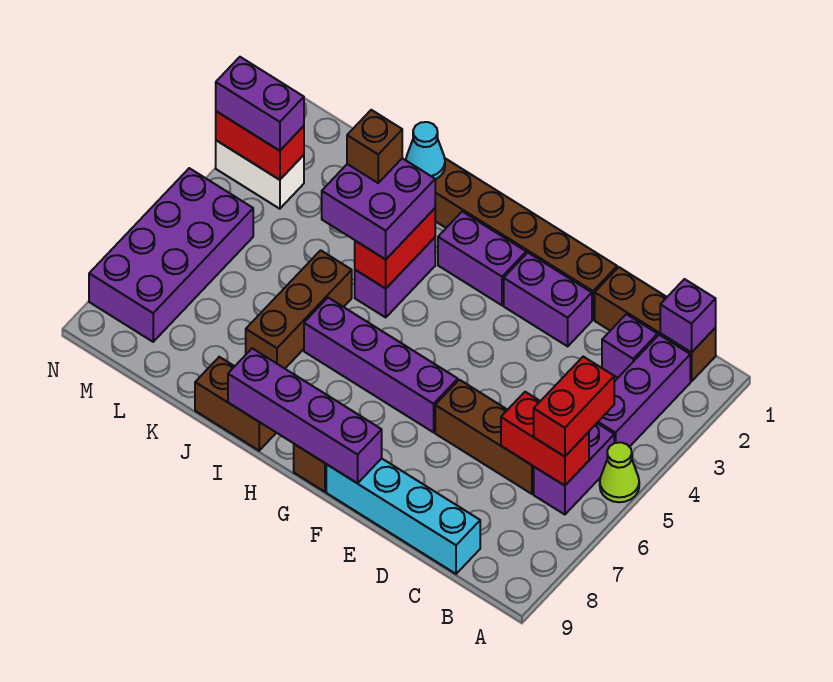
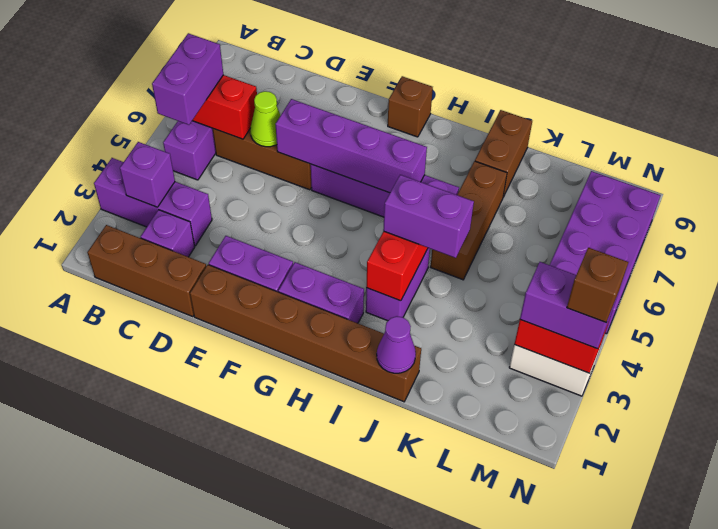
lime 1x1 cone [600,442,639,502] -> lime 1x1 cone moved to [251,91,281,147]
purple 1x1 brick [660,279,716,353] -> purple 1x1 brick moved to [120,142,175,207]
purple 1x3 brick [597,335,690,447] -> purple 1x3 brick turned to [94,158,212,246]
red 1x2 brick [534,357,614,457] -> purple 1x2 brick [152,33,223,125]
cyan 1x4 brick [326,458,480,574] -> none
purple 1x4 brick [228,348,382,483] -> purple 1x4 brick moved to [276,99,427,193]
purple 2x2 brick [322,158,435,259] -> purple 1x2 brick [383,175,474,258]
brown 1x2 brick [195,357,276,451] -> brown 1x2 brick turned to [475,110,532,197]
cyan 1x1 cone [406,122,445,179] -> purple 1x1 cone [377,316,416,373]
brown 1x1 brick [347,110,402,183] -> brown 1x1 brick moved to [567,247,628,322]

